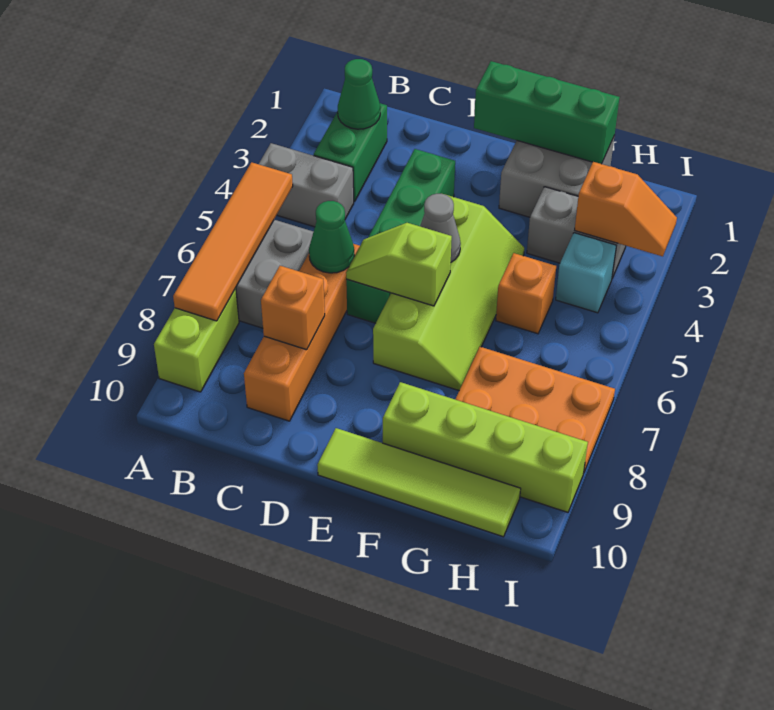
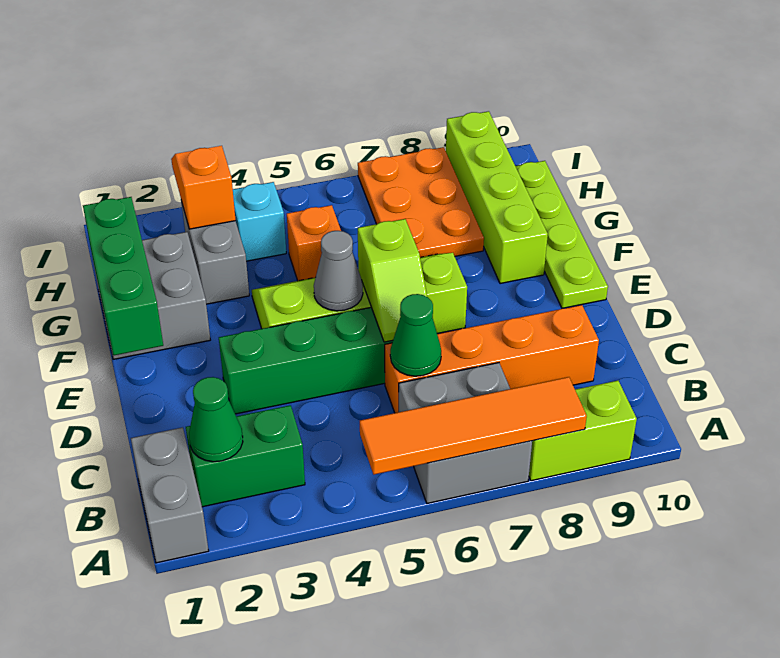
grey 1x2 brick [259,143,354,227] -> grey 1x2 brick moved to [131,427,209,563]
orange 1x1 brick [261,266,325,350] -> none
lime 1x4 tile [318,428,521,537] -> lime 1x4 plate [516,161,608,308]

